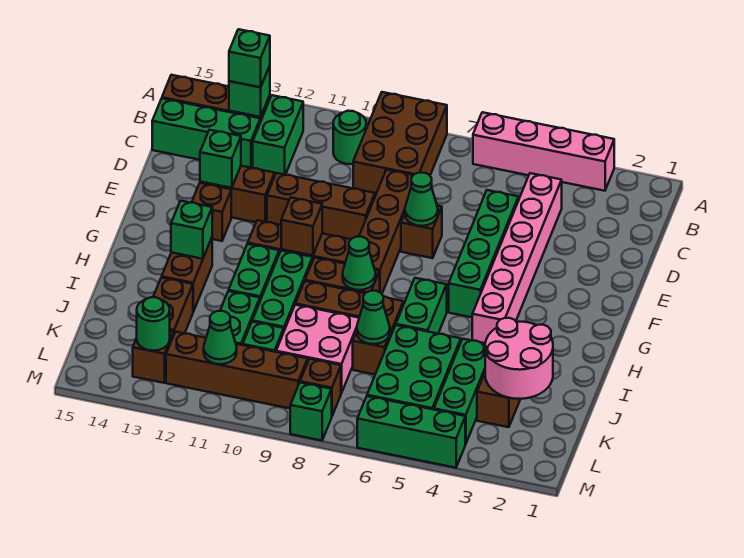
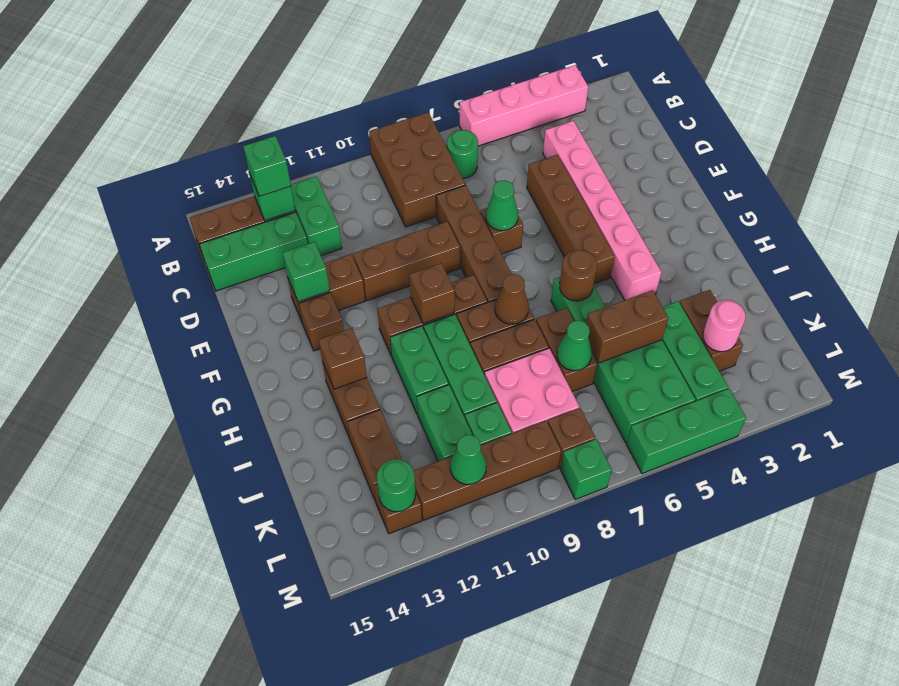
green 1x1 round brick [333,111,366,164] -> green 1x1 round brick moved to [447,130,478,178]
green 1x4 brick [449,190,519,317] -> brown 1x4 brick [527,155,615,284]
none -> brown 1x1 round brick [560,250,597,301]
green 1x1 cone [343,237,376,290] -> brown 1x1 cone [495,274,529,324]
green 1x1 brick [171,201,212,259] -> brown 1x1 brick [319,328,367,389]
pink 2x2 round brick [485,318,553,399] -> pink 1x1 round brick [703,300,745,352]
none -> brown 1x2 brick [586,290,668,363]

